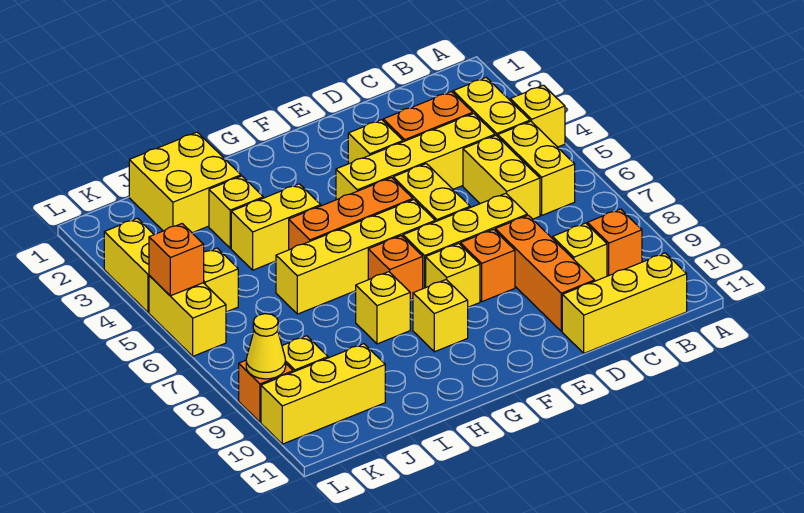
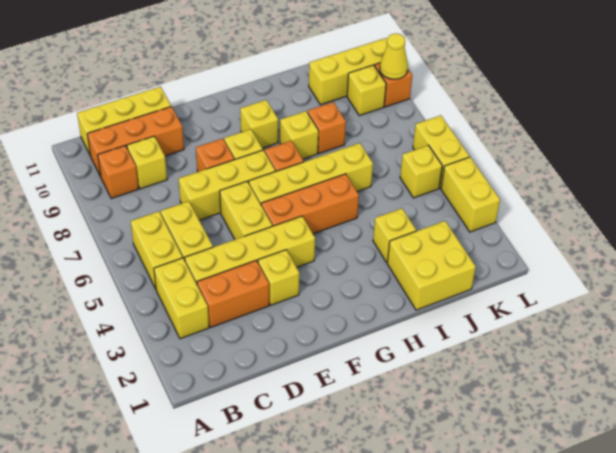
yellow 1x1 brick [510,85,565,147] -> none
orange 1x3 brick [495,215,595,331] -> orange 1x3 brick turned to [87,106,184,177]
yellow 1x2 brick [231,184,321,270] -> none
orange 1x1 brick [149,224,204,296] -> orange 1x1 brick moved to [308,102,346,154]

